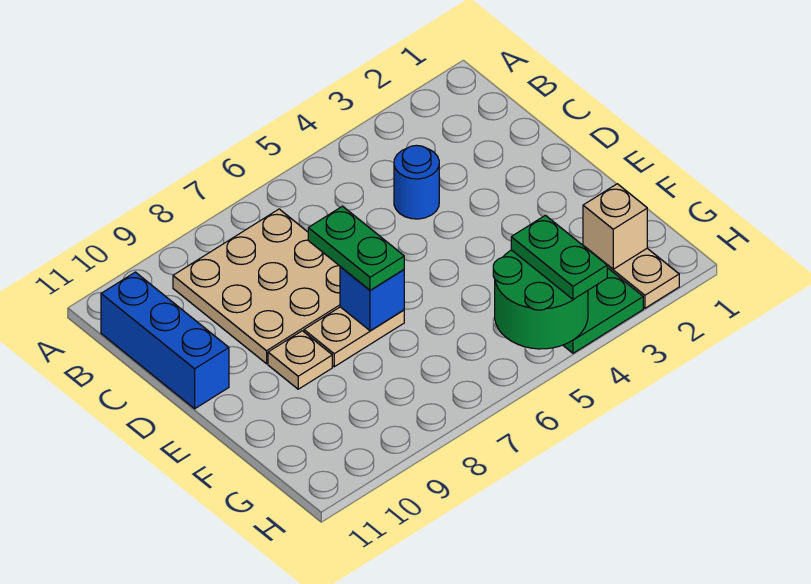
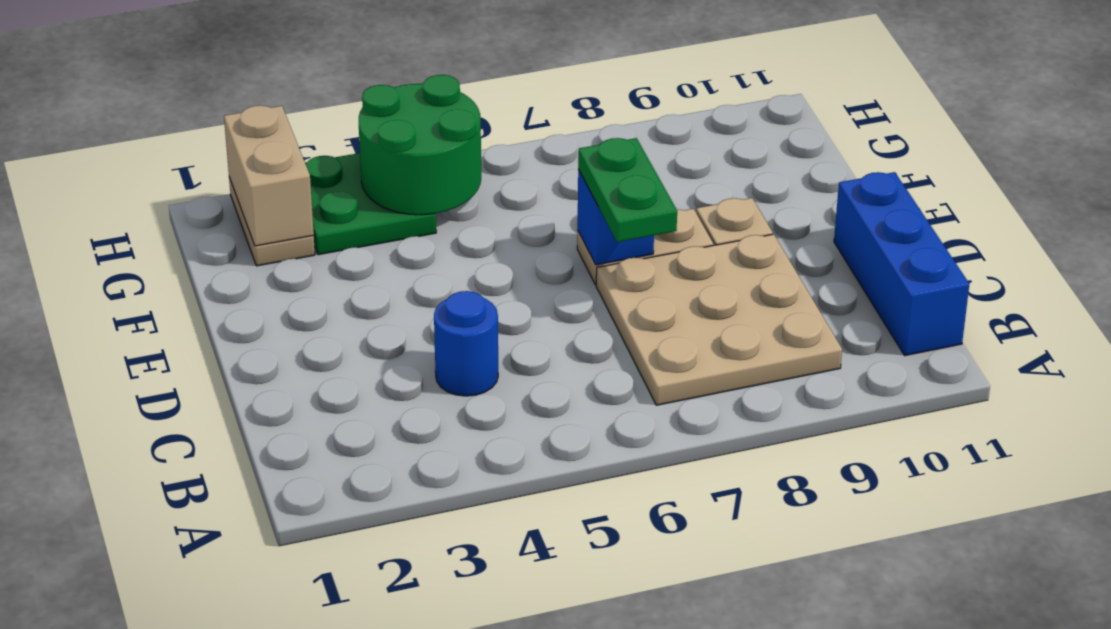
tan 1x1 brick [583,184,647,269] -> tan 1x2 brick [224,105,314,246]
green 1x2 plate [511,215,607,299] -> none

